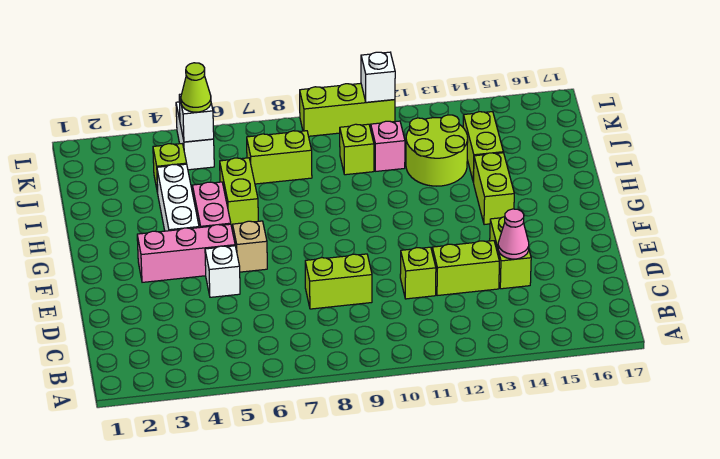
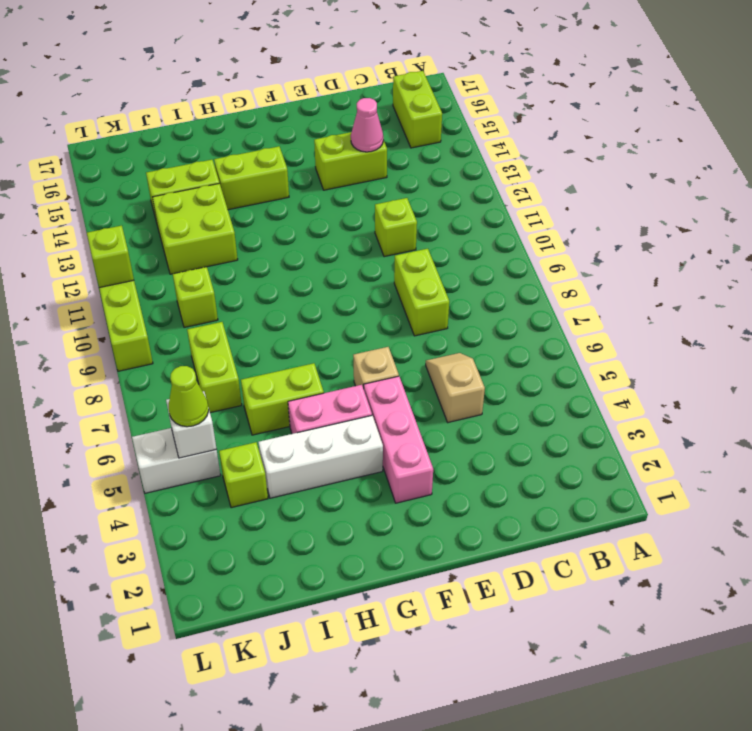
none -> tan 1x2 slope [426,353,485,422]
lime 1x2 brick [432,241,499,296] -> lime 1x2 brick moved to [393,71,442,148]
white 1x1 brick [205,246,240,297] -> none
lime 2x2 round brick [406,115,468,186] -> lime 2x2 brick [152,183,238,274]
pink 1x1 brick [371,121,405,171] -> none
white 1x1 brick [361,52,395,102] -> lime 1x1 brick [87,226,134,288]

